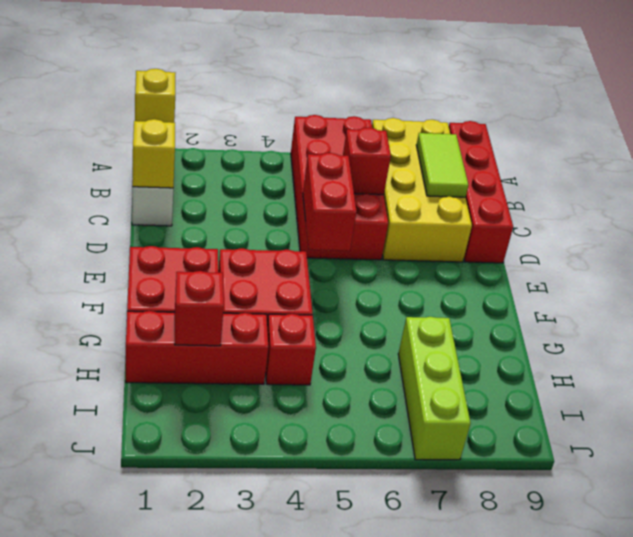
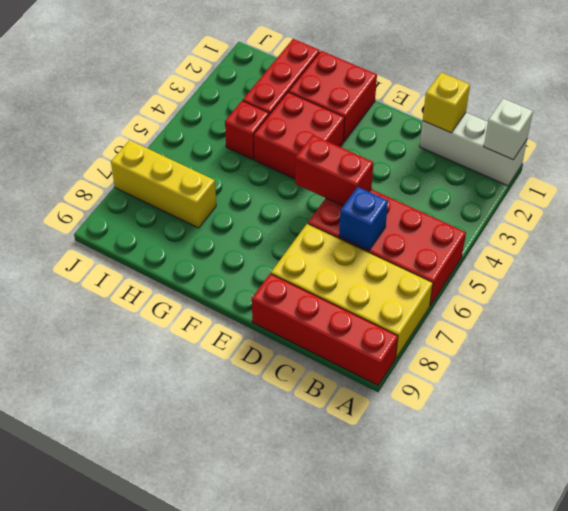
yellow 1x1 brick [135,69,176,123] -> white 1x1 brick [484,99,533,160]
lime 1x2 tile [416,133,468,197] -> none
red 1x1 brick [343,127,391,195] -> blue 1x1 brick [339,187,388,251]
red 1x1 brick [175,271,224,346] -> none
lime 1x3 brick [398,317,471,460] -> yellow 1x3 brick [111,140,216,228]

